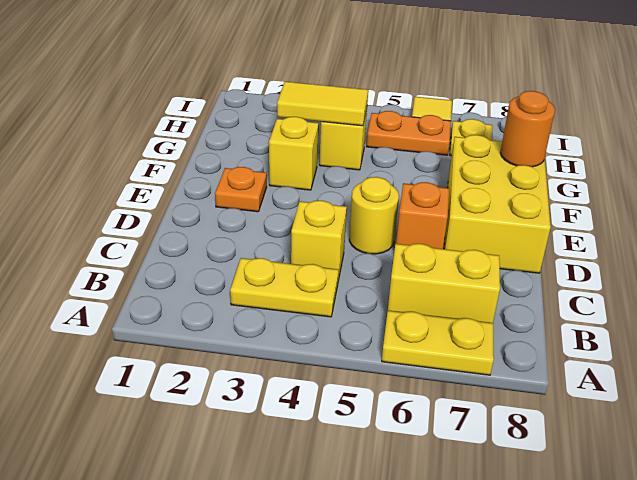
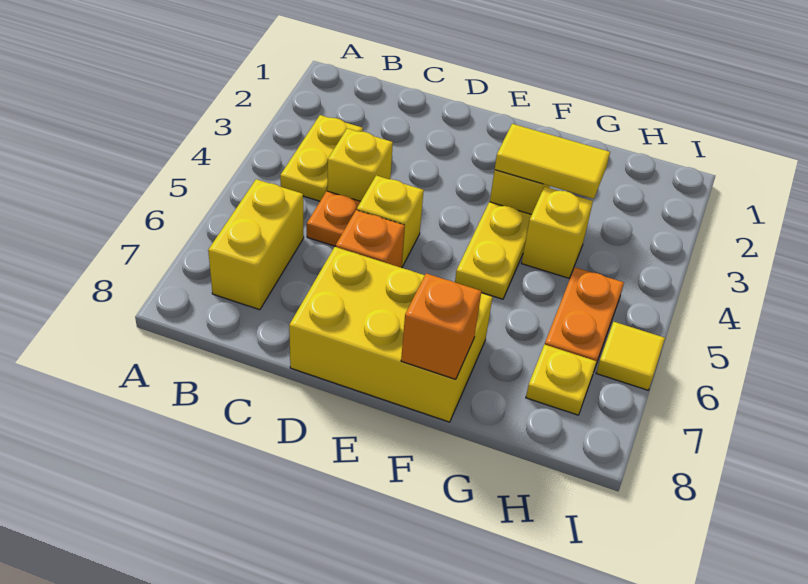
yellow 1x2 plate [382,311,494,375] -> yellow 1x2 plate moved to [455,202,531,299]
yellow 1x1 round brick [349,177,399,254] -> yellow 1x1 brick [357,175,424,267]
orange 1x1 plate [215,167,267,212] -> orange 1x1 plate moved to [307,191,361,246]
orange 1x1 round brick [500,91,555,167] -> orange 1x1 brick [401,273,481,379]
yellow 1x2 tile [277,82,368,126] -> yellow 1x2 tile turned to [495,124,610,199]

